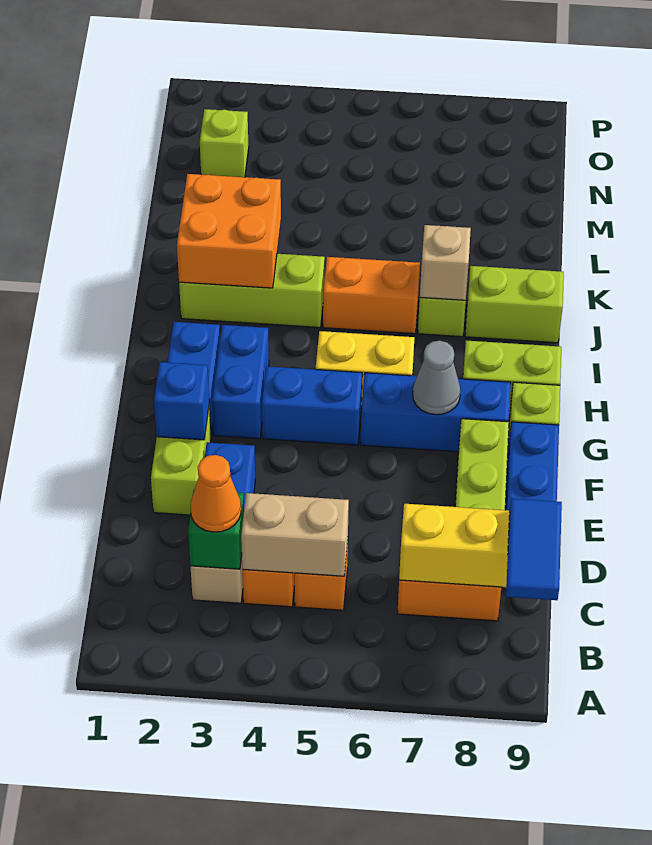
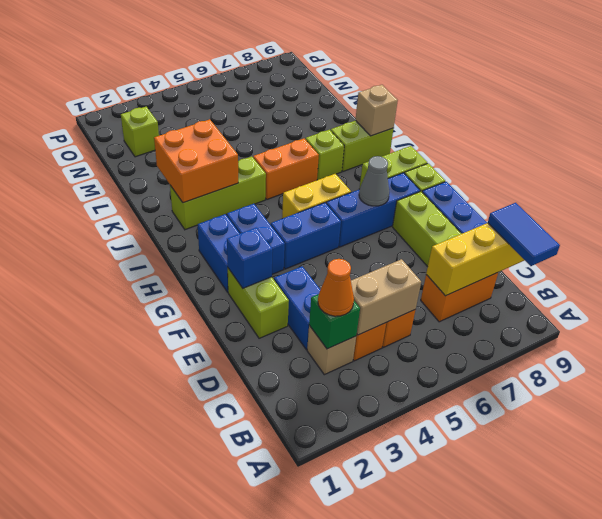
tan 1x1 brick [420,225,471,300] -> tan 1x1 brick moved to [356,85,398,136]

